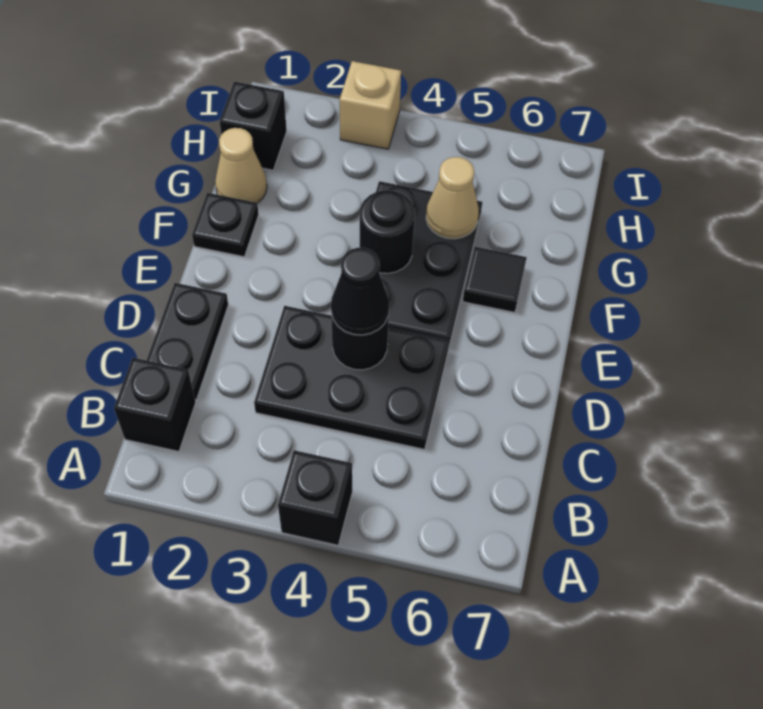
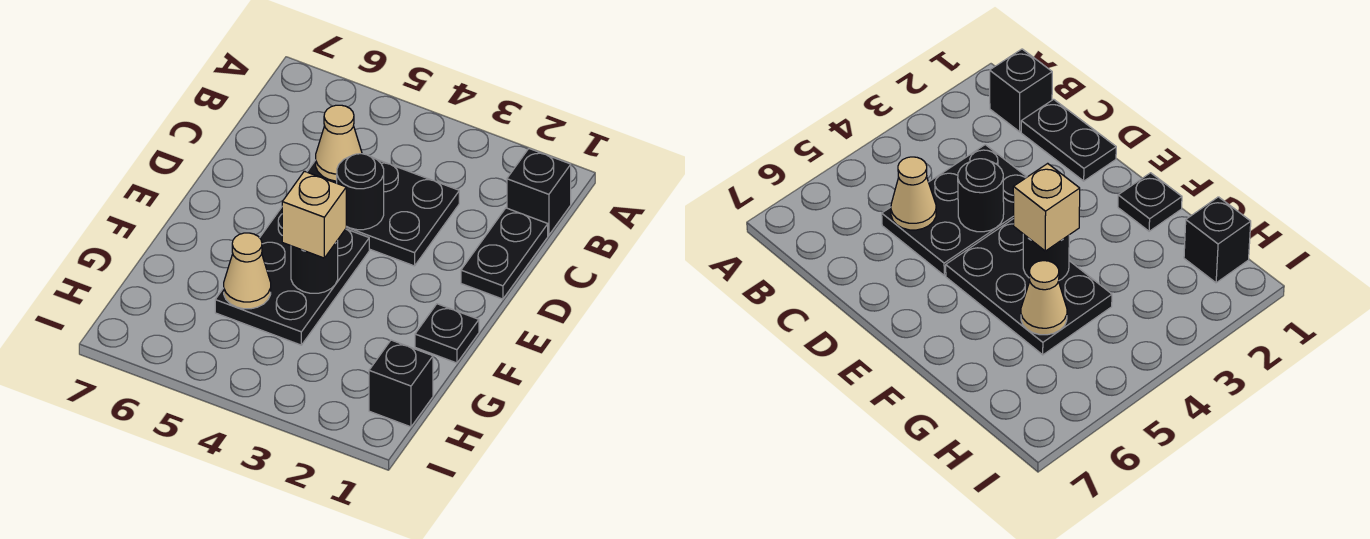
black 1x1 brick [278,450,352,545] -> none
black 1x1 cone [331,248,389,335] -> none
black 1x1 tile [463,247,527,312] -> none
tan 1x1 cone [215,128,267,203] -> tan 1x1 cone moved to [316,105,362,181]
tan 1x1 brick [340,61,401,149] -> tan 1x1 brick moved to [282,171,346,258]

